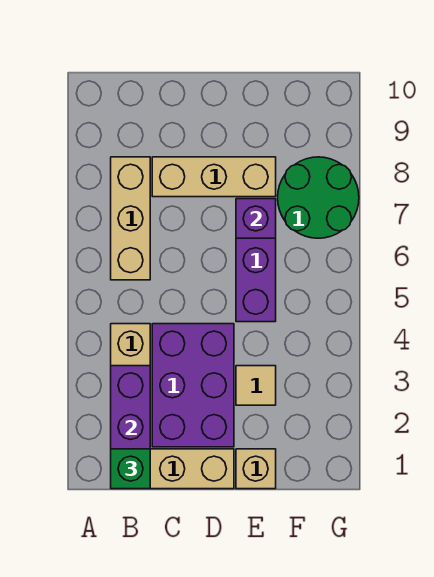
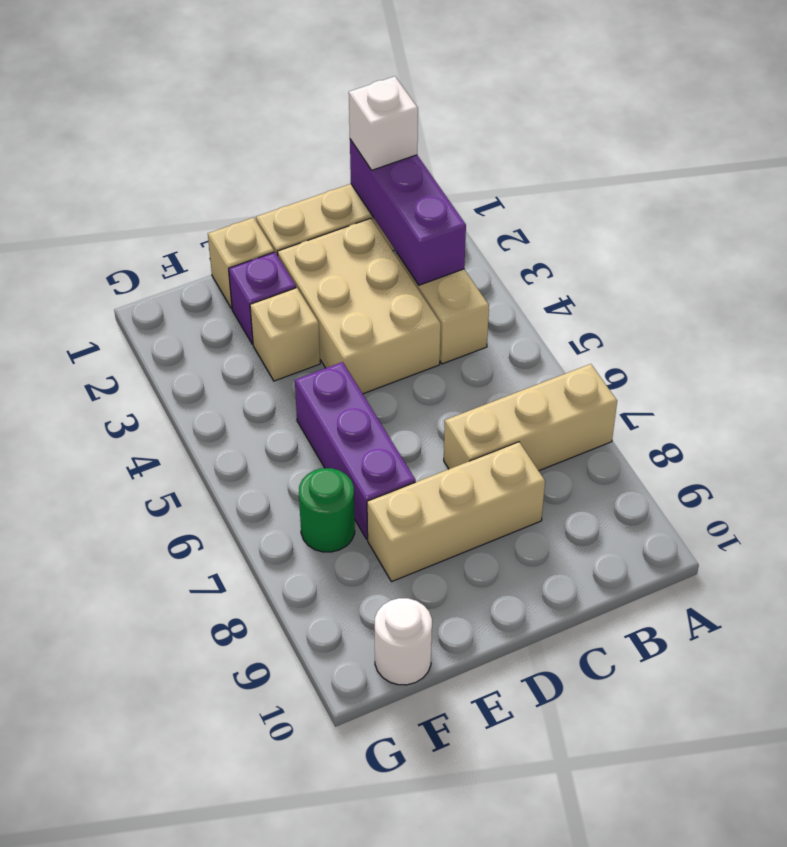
green 1x1 brick [111,449,150,489] -> white 1x1 brick [349,76,418,170]
tan 1x3 brick [111,157,150,280] -> tan 1x3 brick turned to [444,364,617,471]
purple 2x3 brick [152,324,234,447] -> tan 2x3 brick [277,218,441,394]
tan 1x1 tile [236,366,276,405] -> tan 1x1 brick [250,288,320,381]
purple 1x1 brick [236,199,276,238] -> purple 1x1 brick moved to [229,252,296,344]
green 2x2 round brick [278,157,359,238] -> green 1x1 round brick [299,468,355,552]
none -> white 1x1 round brick [375,598,432,685]

